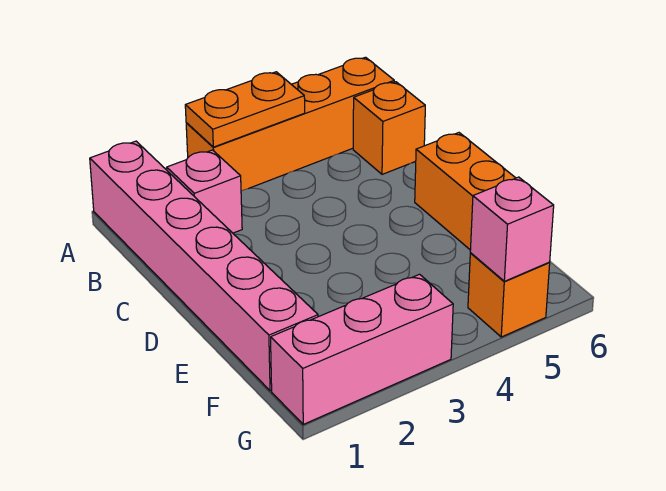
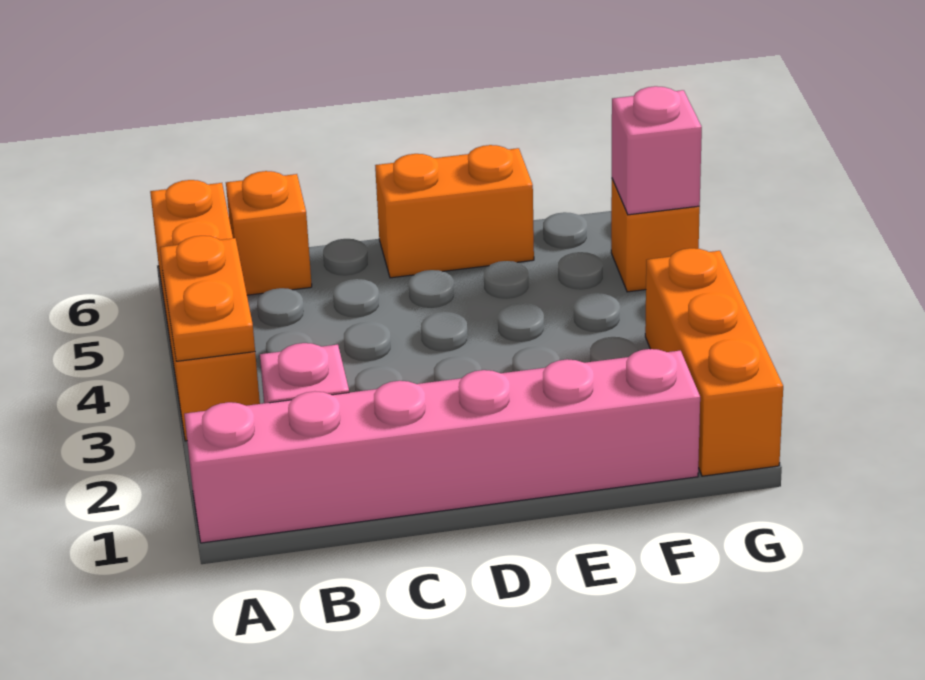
pink 1x3 brick [271,274,453,424] -> orange 1x3 brick [645,248,783,476]

